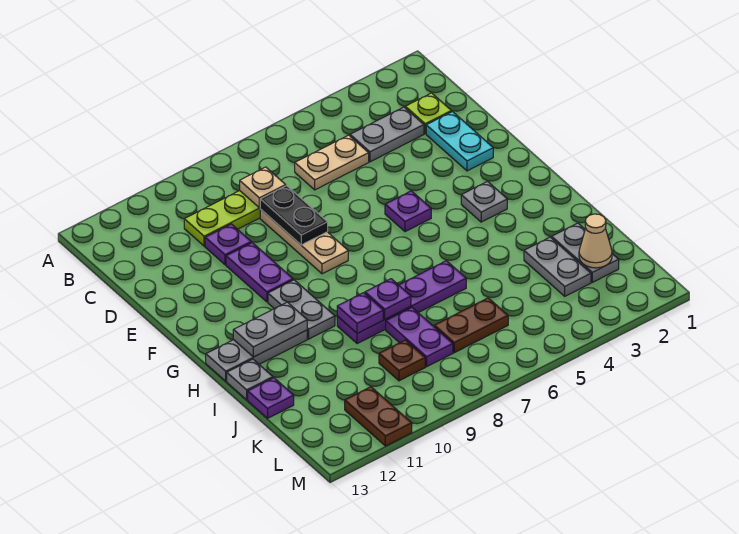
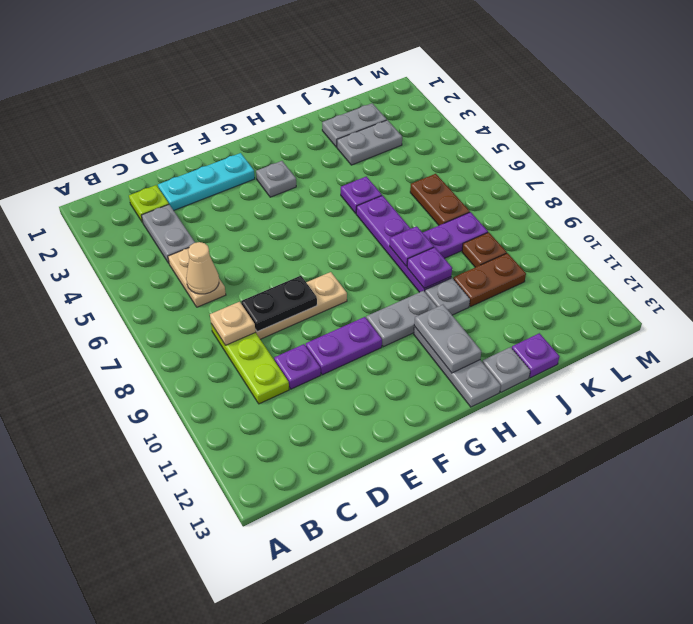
cyan 1x2 plate [426,112,493,171] -> cyan 1x3 plate [158,153,255,210]
purple 1x1 plate [385,191,431,232] -> purple 1x1 plate moved to [341,176,382,213]
none -> grey 1x1 plate [425,278,470,315]
tan 1x1 cone [579,214,612,268] -> tan 1x1 cone moved to [186,242,219,294]
brown 1x2 plate [345,387,412,446] -> brown 1x2 plate moved to [453,253,526,307]

